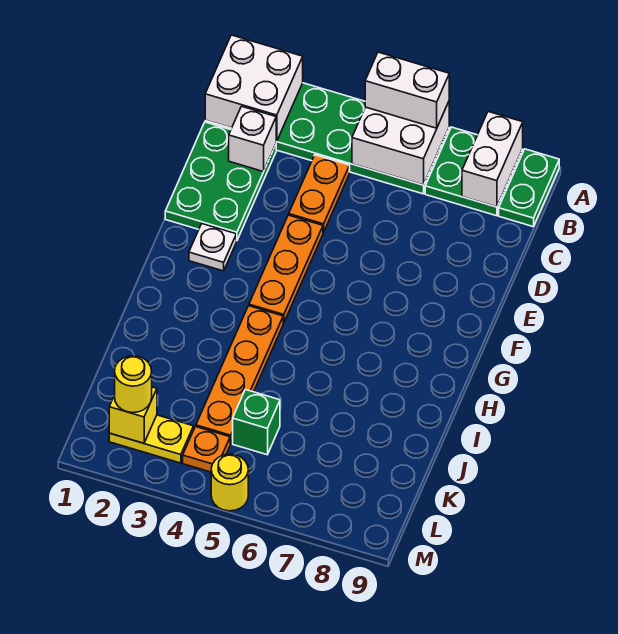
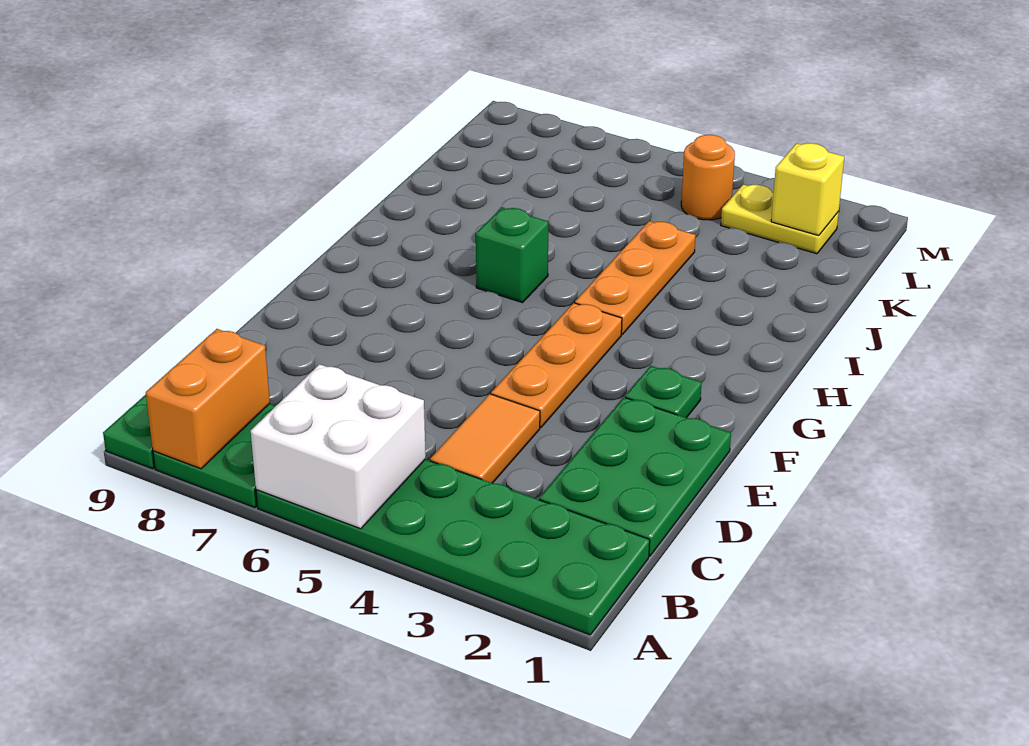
white 2x2 brick [205,35,303,141] -> none
white 1x2 brick [365,52,449,128] -> none
white 1x2 brick [462,112,523,207] -> orange 1x2 brick [146,329,270,469]
white 1x1 brick [229,106,277,172] -> none
orange 1x2 plate [289,155,350,232] -> orange 1x2 tile [430,394,540,483]
white 1x1 plate [189,224,236,271] -> green 1x1 plate [625,366,702,418]
orange 1x4 plate [196,306,283,444] -> orange 1x3 plate [575,221,696,334]
green 1x1 brick [233,390,280,455] -> green 1x1 brick moved to [476,208,548,303]
yellow 1x1 round brick [115,356,152,413] -> none
orange 1x1 plate [183,427,230,472] -> orange 1x1 round brick [681,135,735,220]
yellow 1x1 round brick [211,454,248,511] -> none

